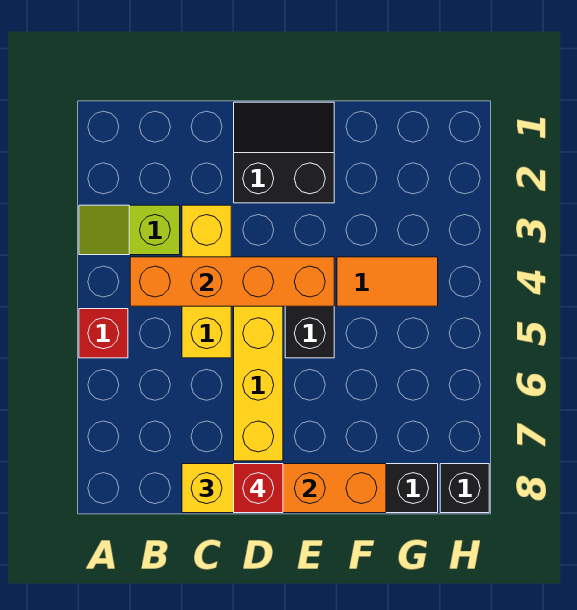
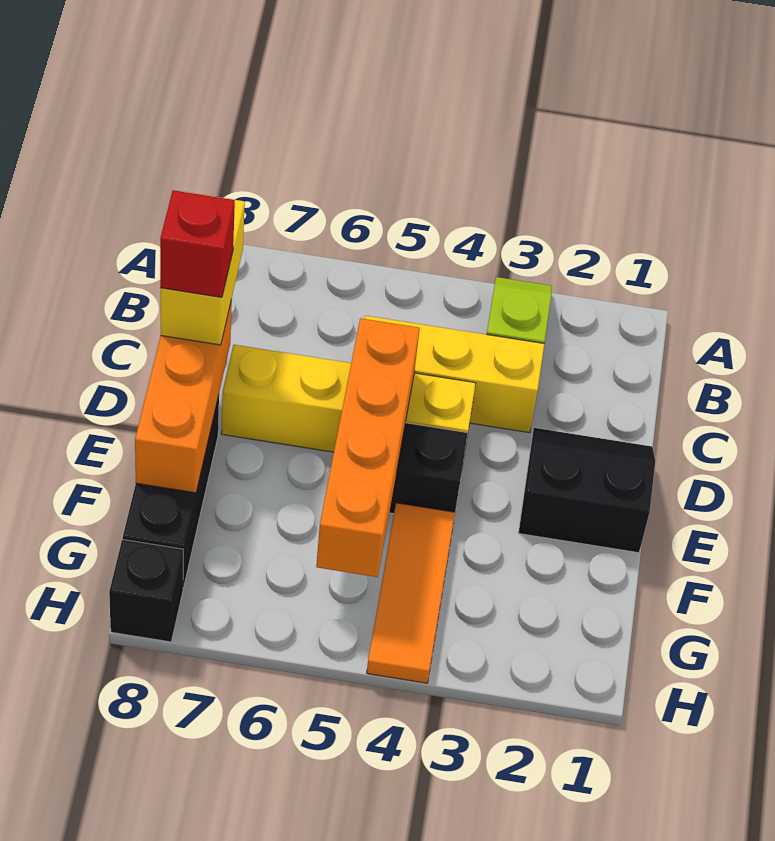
red 1x1 brick [79,309,128,358] -> none
orange 1x4 brick [130,257,334,306] -> orange 1x4 brick moved to [316,318,420,577]
black 2x2 slope [234,102,334,203] -> black 2x2 slope turned to [518,428,655,553]
orange 1x2 tile [337,257,438,306] -> orange 1x3 tile [367,503,455,683]

